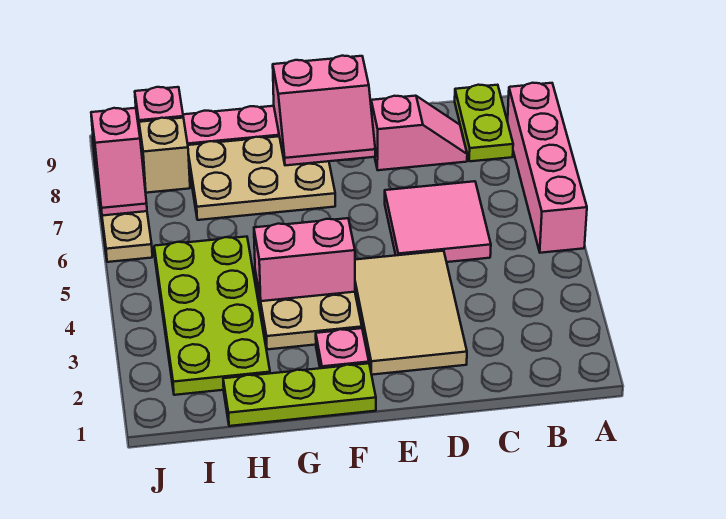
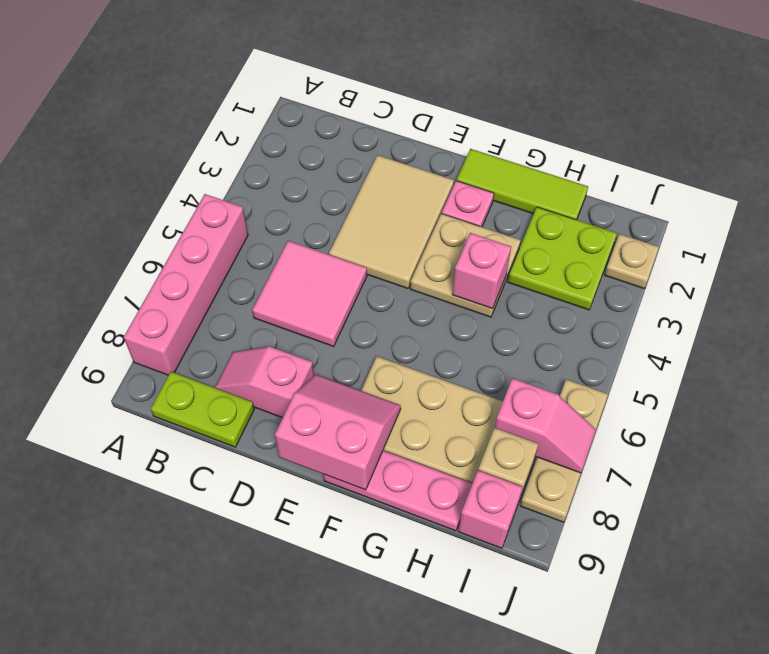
lime 1x2 plate [455,85,513,161] -> lime 1x2 plate turned to [151,372,254,447]
lime 1x3 plate [223,363,376,426] -> lime 1x3 tile [457,149,588,220]
pink 1x2 brick [254,218,355,301] -> pink 1x1 brick [452,233,511,309]
lime 2x4 plate [154,237,270,395] -> lime 2x2 plate [508,207,617,310]
none -> tan 1x1 plate [605,234,659,288]
pink 1x2 slope [91,108,147,216] -> pink 1x2 slope turned to [495,378,596,473]

